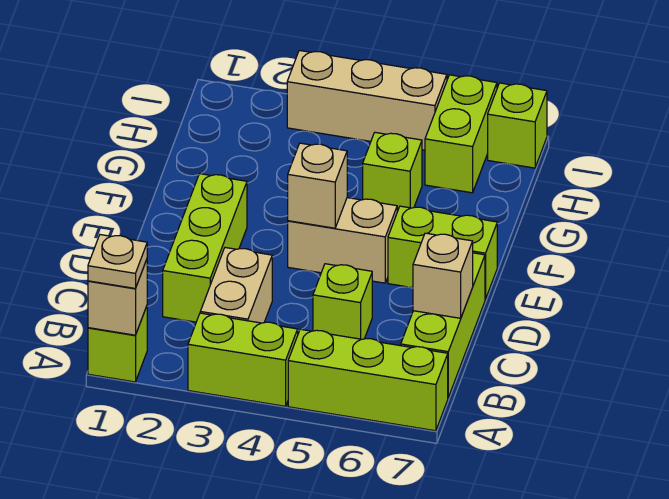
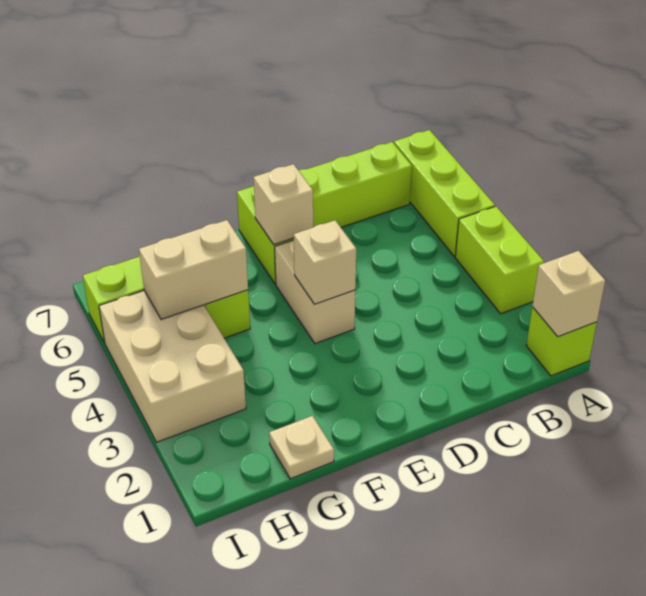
tan 1x1 plate [88,235,147,289] -> tan 1x1 plate moved to [269,416,334,479]
tan 1x2 brick [200,248,272,323] -> tan 1x2 brick moved to [139,220,248,320]
lime 1x3 brick [163,174,247,322] -> none
lime 1x1 brick [313,264,372,339] -> none
tan 1x1 brick [413,233,473,318] -> tan 1x1 brick moved to [253,164,313,244]
tan 1x3 brick [287,50,447,150] -> tan 2x3 brick [99,291,246,442]
lime 1x1 brick [488,83,547,168] -> none

